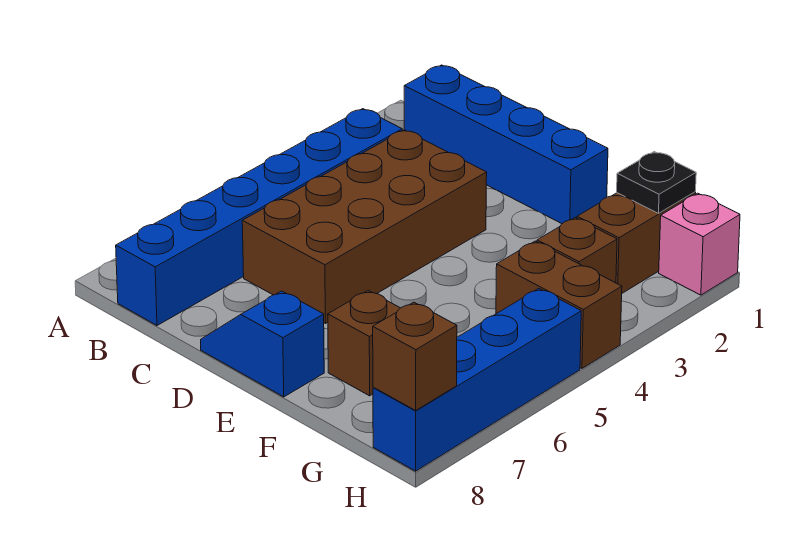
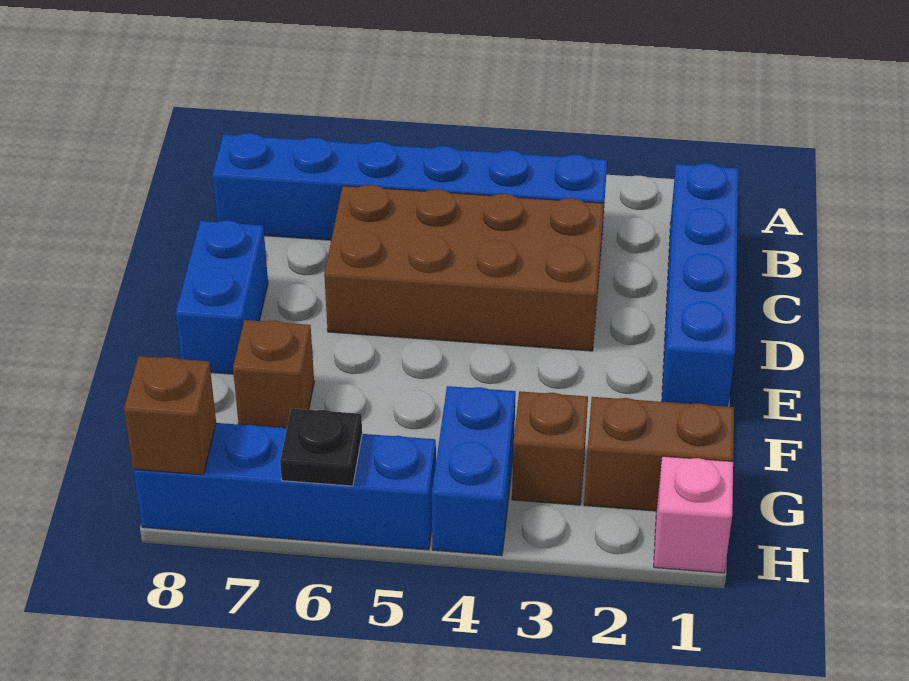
blue 1x2 slope [201,291,324,397] -> blue 1x2 brick [176,221,268,374]
black 1x1 plate [617,152,696,213] -> black 1x1 plate moved to [280,409,362,486]
brown 1x2 brick [496,241,622,368] -> blue 1x2 brick [432,386,516,556]

